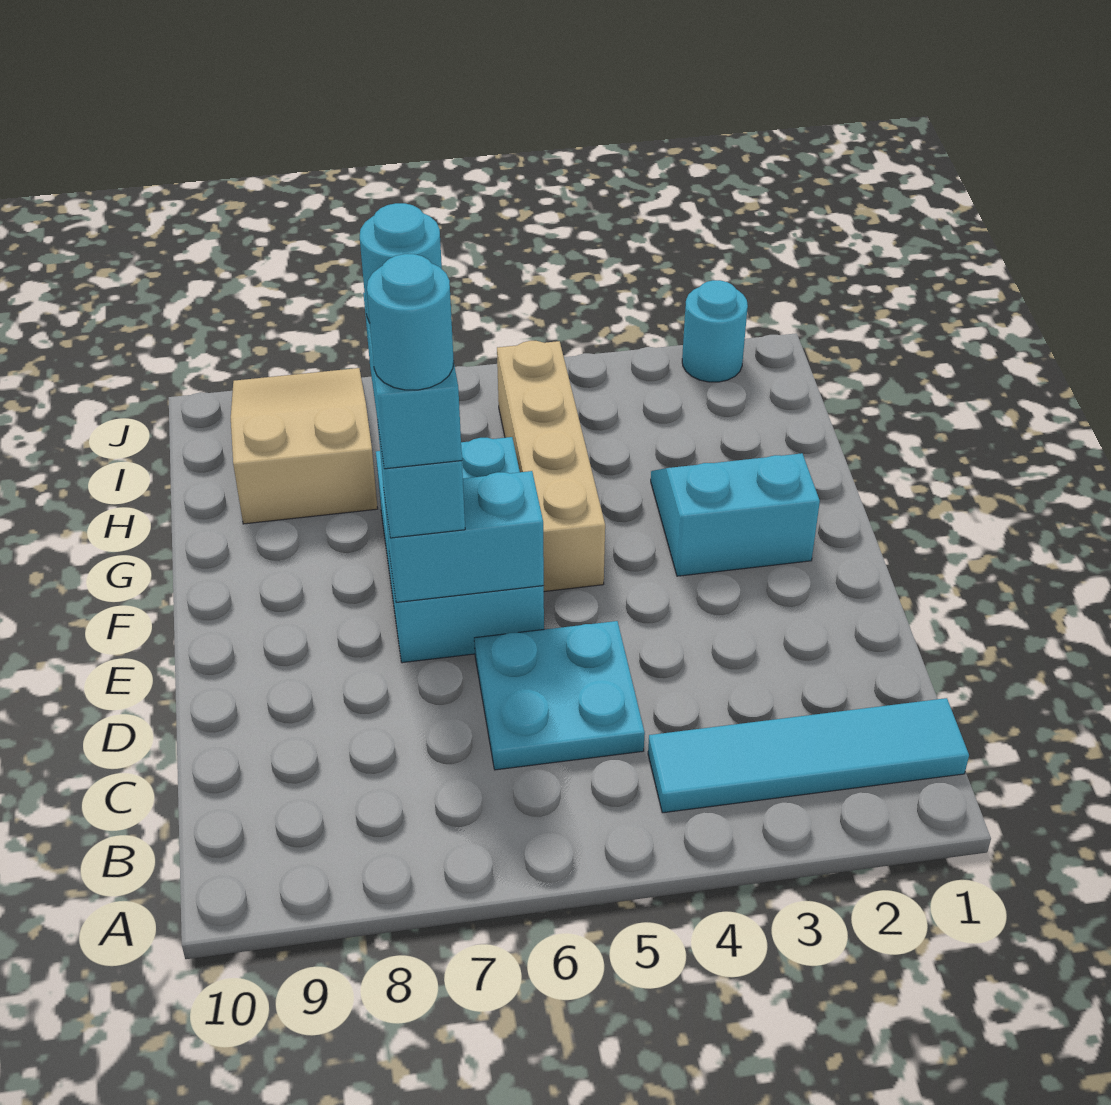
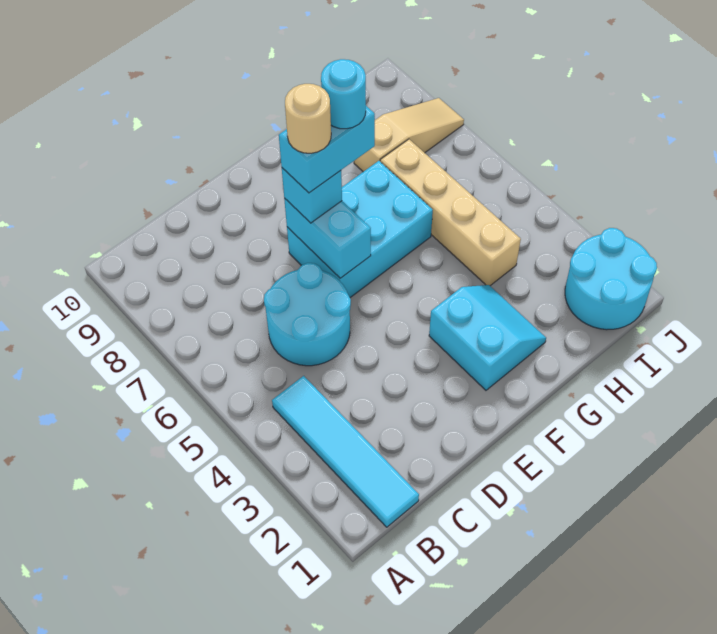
cyan 2x2 plate [474,621,645,770] -> cyan 2x2 round brick [264,263,351,366]
cyan 1x1 round brick [367,254,454,390] -> tan 1x1 round brick [285,84,331,153]
tan 1x4 brick [497,341,605,592] -> tan 1x4 brick turned to [380,139,521,286]
tan 2x3 slope [231,368,378,524] -> tan 1x3 slope [354,98,464,172]
cyan 1x1 round brick [682,280,748,382] -> cyan 2x2 round brick [565,228,657,330]

